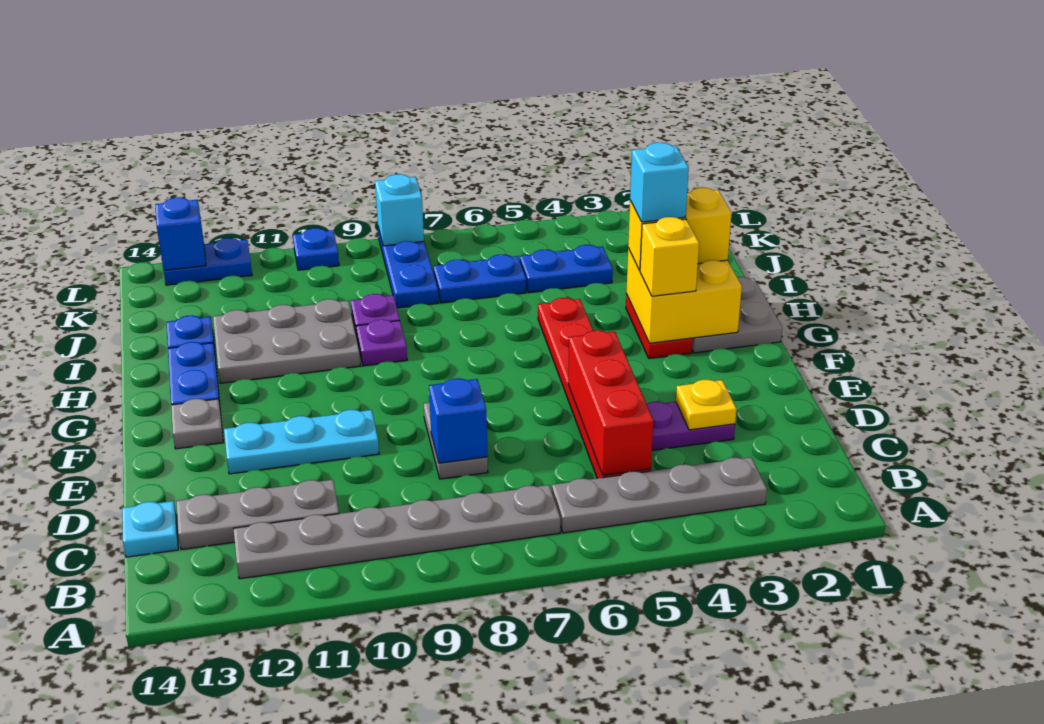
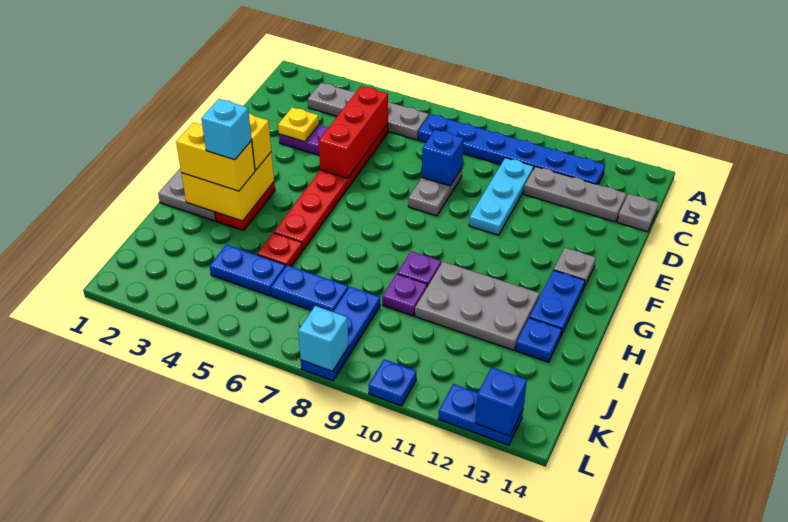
grey 1x6 plate [234,485,560,579] -> blue 1x6 plate [418,114,605,185]
cyan 1x1 plate [122,501,178,557] -> grey 1x1 plate [617,194,658,232]
cyan 1x3 plate [224,410,379,474] -> cyan 1x3 plate turned to [469,158,534,235]
none -> red 1x1 plate [257,233,302,267]

